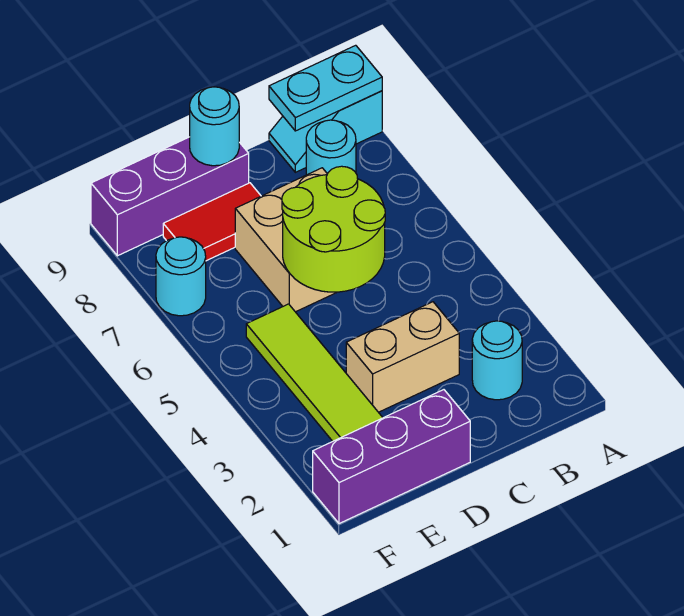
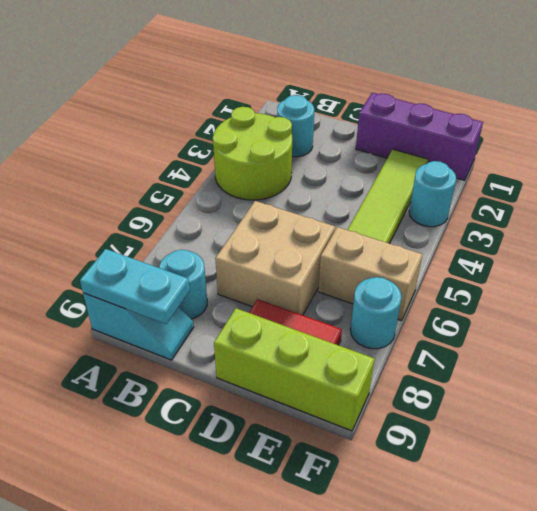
tan 1x2 brick [346,302,459,412] -> tan 1x2 brick moved to [318,227,422,321]
lime 2x2 round brick [282,166,385,292] -> lime 2x2 round brick moved to [213,107,292,200]
purple 1x3 brick [91,137,249,256] -> lime 1x3 brick [214,308,375,431]
cyan 1x1 round brick [190,87,239,166] -> cyan 1x1 round brick moved to [409,161,456,227]

